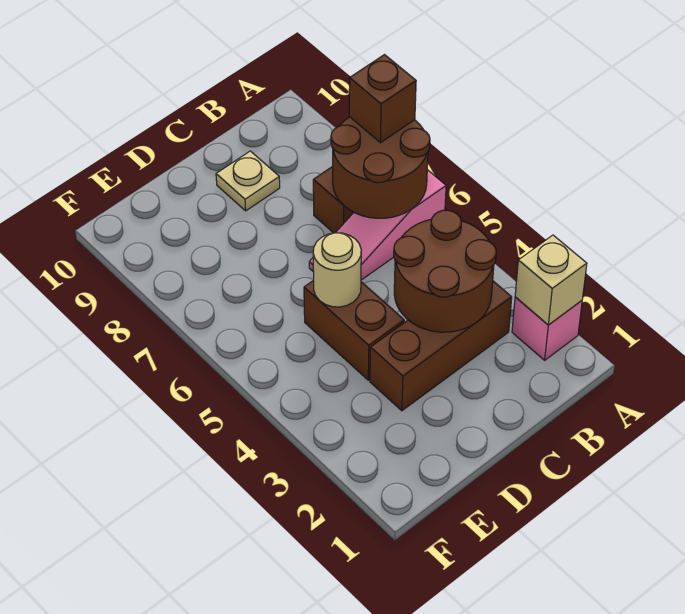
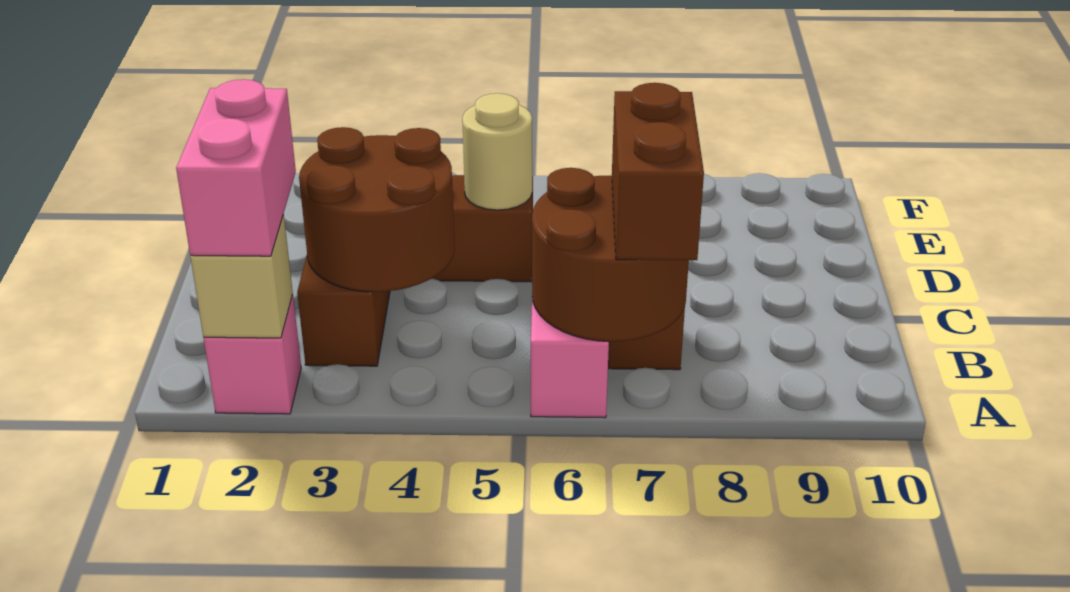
none -> pink 1x2 brick [176,79,296,256]
brown 1x1 brick [349,55,416,143] -> brown 1x2 brick [612,83,704,260]
tan 1x1 plate [216,151,280,211] -> none

